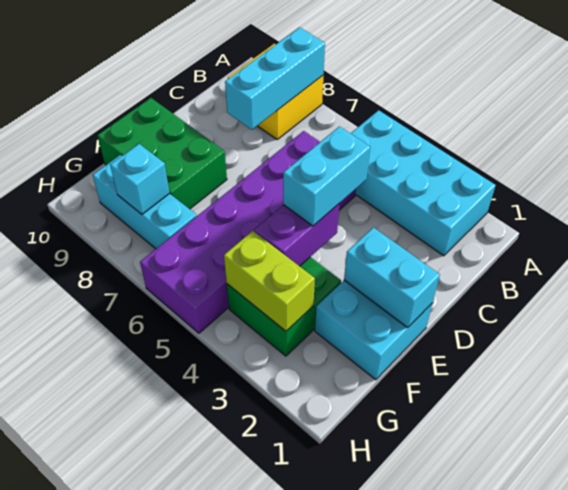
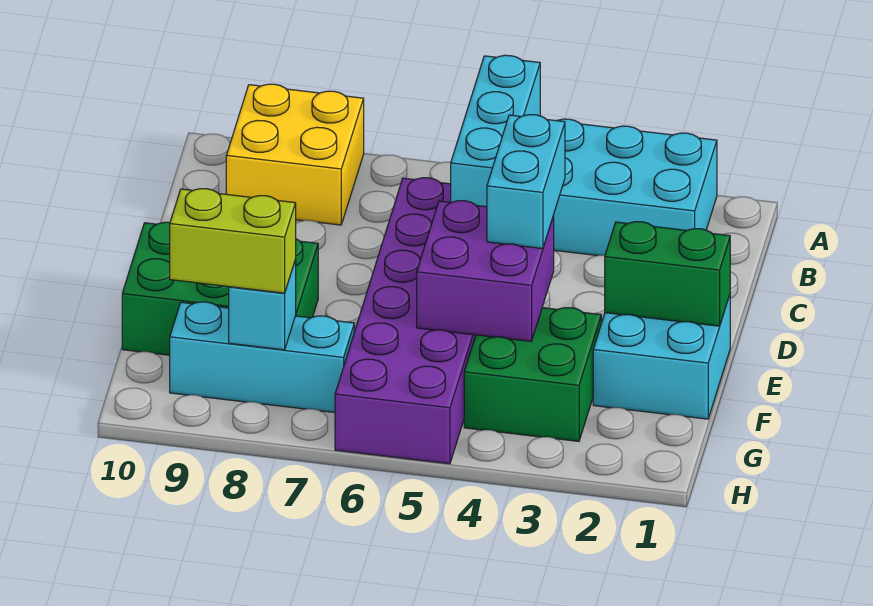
cyan 1x3 brick [225,27,325,130] -> cyan 1x3 brick moved to [451,55,540,207]
cyan 1x2 brick [344,227,440,328] -> green 1x2 brick [605,222,730,326]
purple 1x2 brick [254,204,339,266] -> purple 2x2 brick [417,201,554,341]
lime 1x2 brick [224,231,315,331] -> lime 1x2 brick moved to [170,189,296,293]

